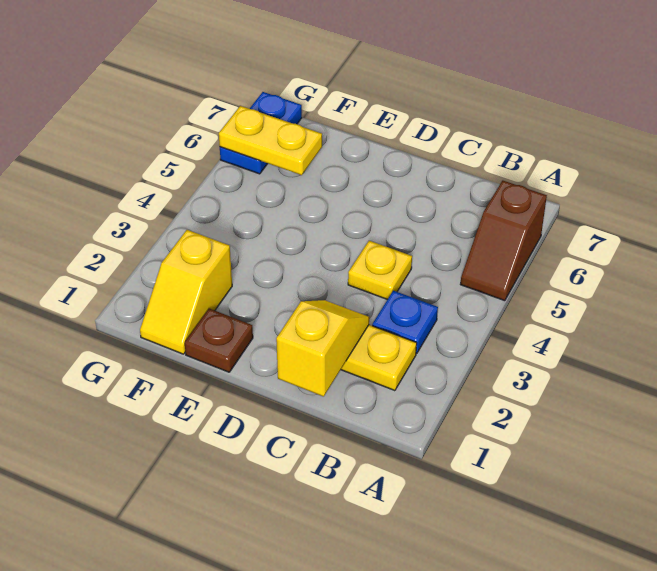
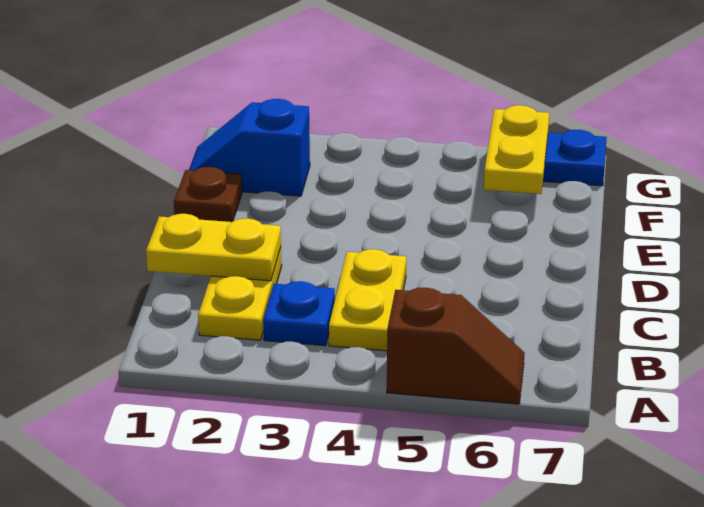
brown 1x2 slope [460,181,547,301] -> brown 1x2 slope turned to [387,288,525,404]
yellow 1x2 slope [276,300,369,397] -> yellow 1x2 plate [146,214,281,281]
yellow 1x1 plate [348,241,412,300] -> yellow 1x2 plate [329,249,406,351]
yellow 1x2 slope [140,230,232,354] -> blue 1x2 slope [189,99,310,196]

